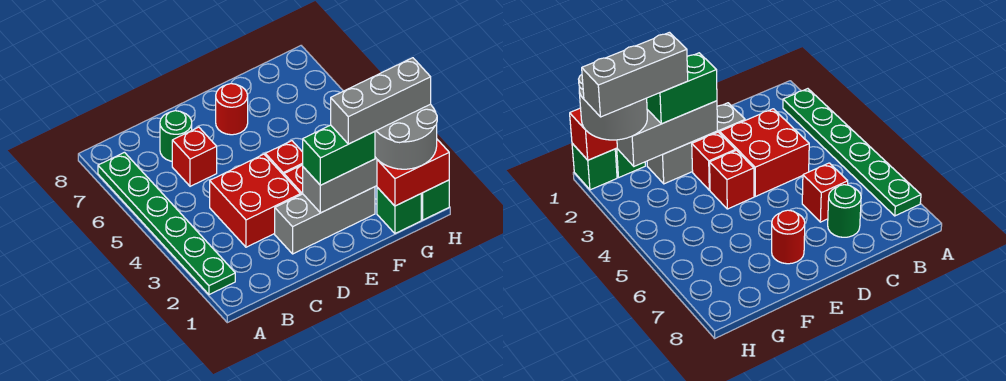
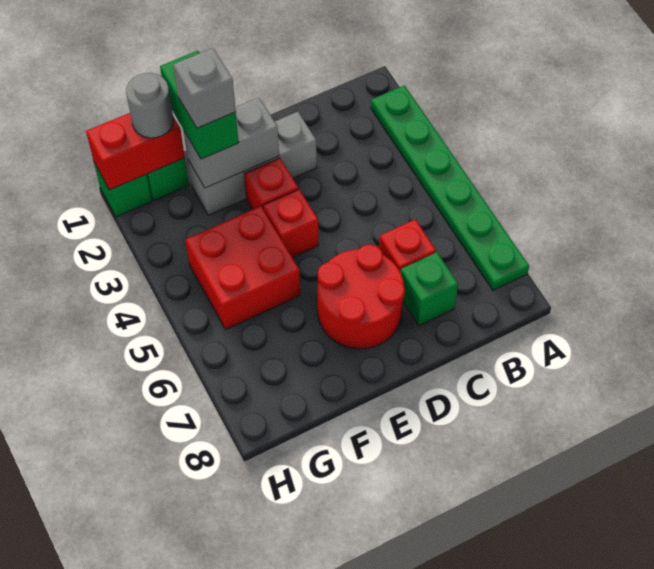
red 2x2 brick [210,154,300,247] -> red 2x2 brick moved to [185,206,300,330]
green 1x1 round brick [160,111,192,161] -> green 1x1 brick [401,252,458,326]
grey 1x3 brick [303,157,377,213] -> grey 1x2 brick [183,97,279,188]
green 1x2 brick [303,125,375,185] -> green 1x2 brick turned to [160,51,239,159]
red 1x1 round brick [216,84,248,135] -> red 2x2 round brick [318,245,405,349]
grey 1x3 brick [331,58,431,144] -> grey 1x1 brick [174,48,236,128]
grey 2x2 round brick [375,104,437,169] -> grey 1x1 round brick [126,73,173,138]

